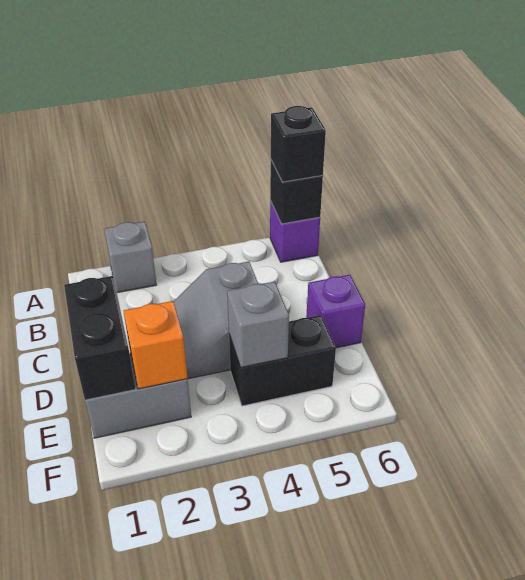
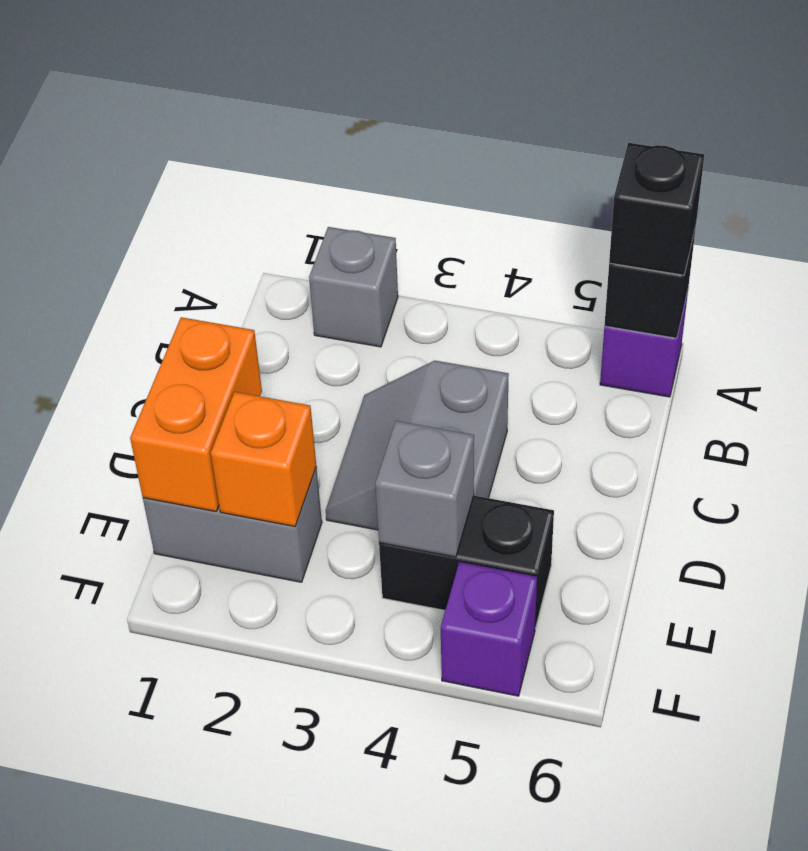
black 1x2 brick [64,276,135,400] -> orange 1x2 brick [130,317,262,512]
purple 1x1 brick [306,275,365,348] -> purple 1x1 brick moved to [441,562,537,696]

